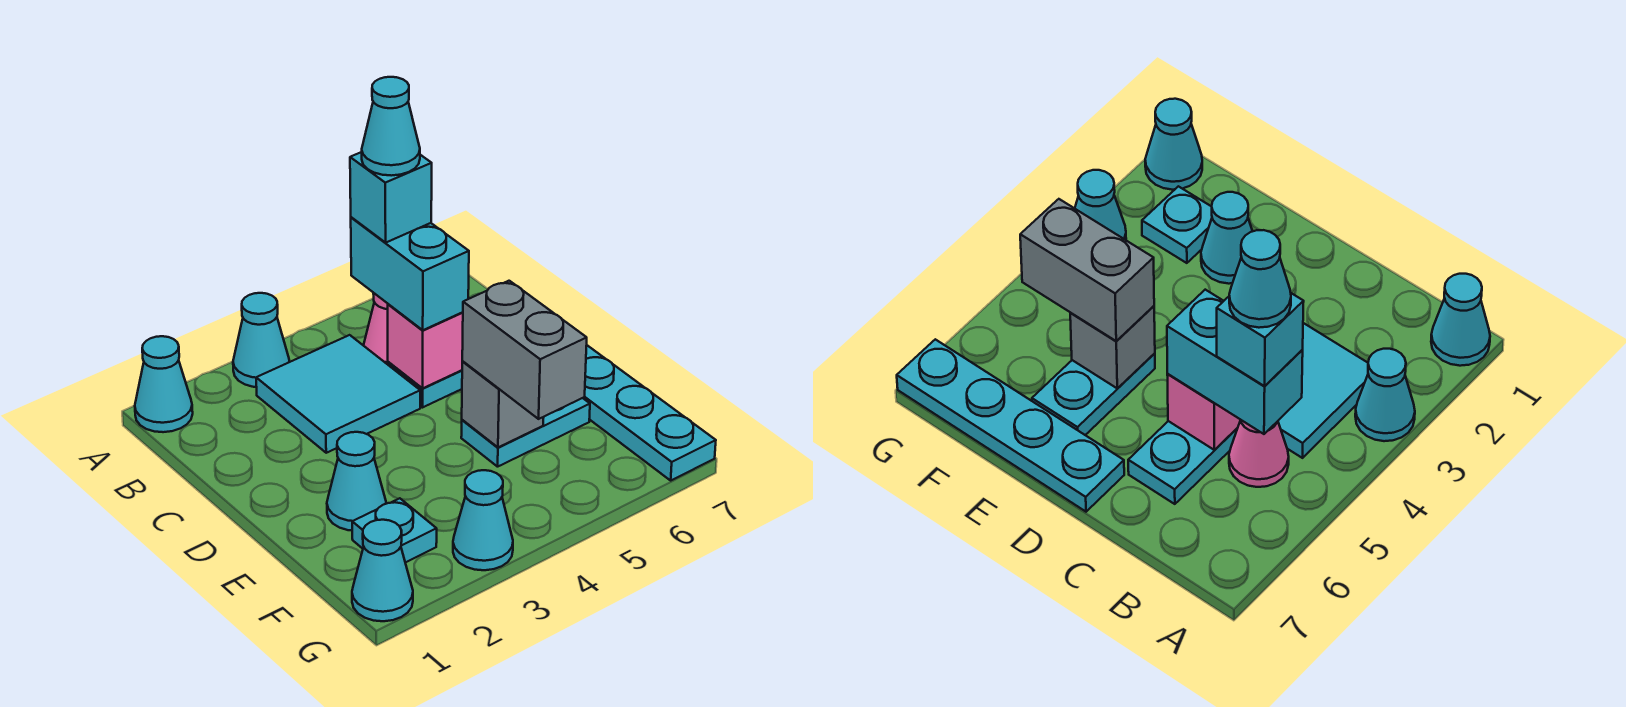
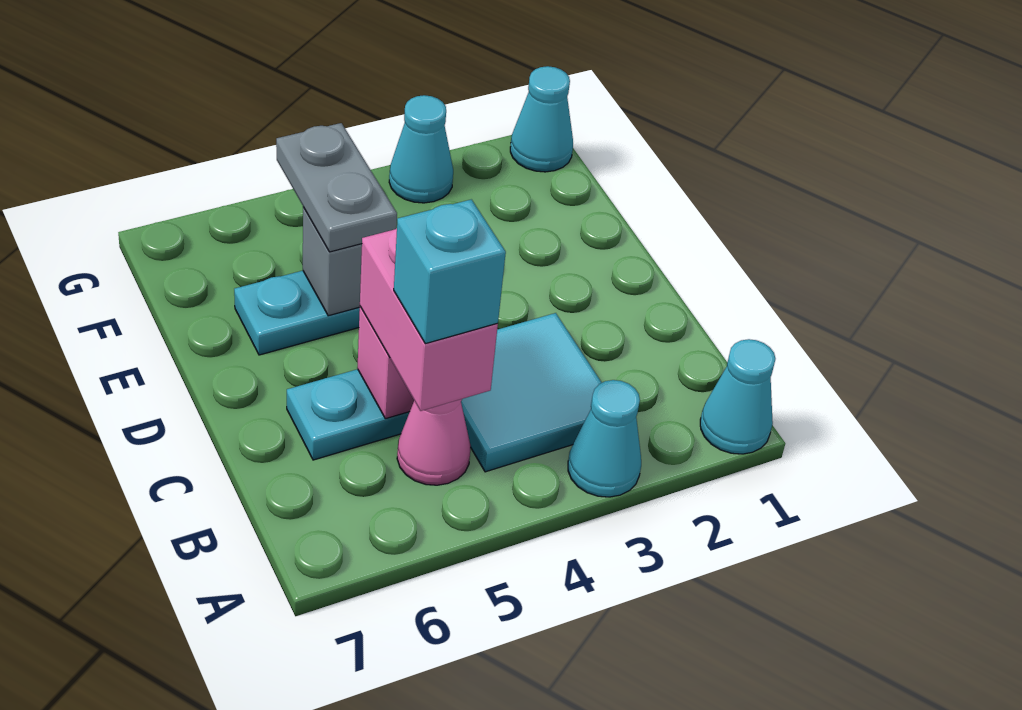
cyan 1x2 brick [351,217,469,330] -> pink 1x2 brick [360,228,498,411]
cyan 1x1 cone [362,77,420,176] -> none
cyan 1x4 plate [583,345,716,480] -> none
cyan 1x1 cone [327,432,386,530] -> none
grey 1x2 brick [462,281,587,419] -> grey 1x2 plate [276,123,397,252]
cyan 1x1 plate [352,498,437,563] -> none

